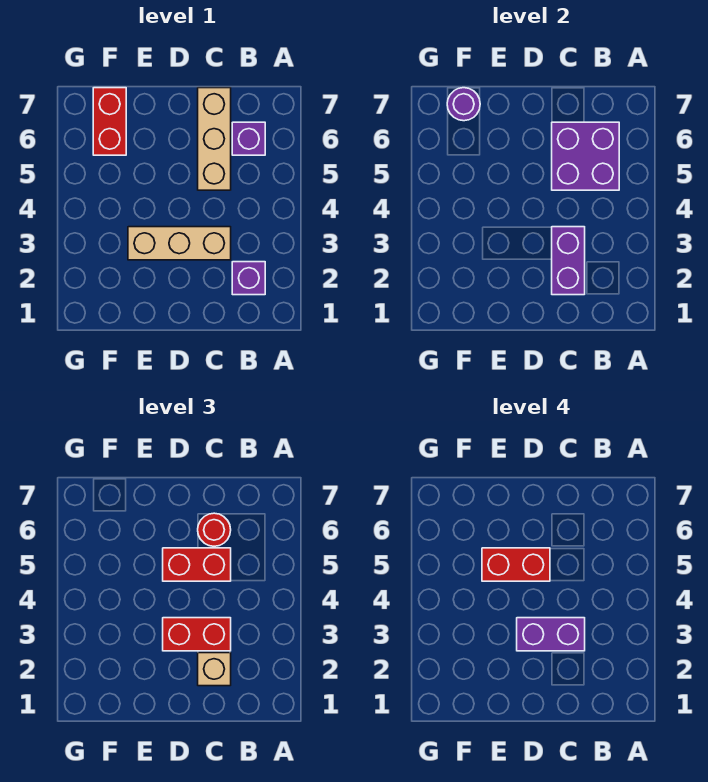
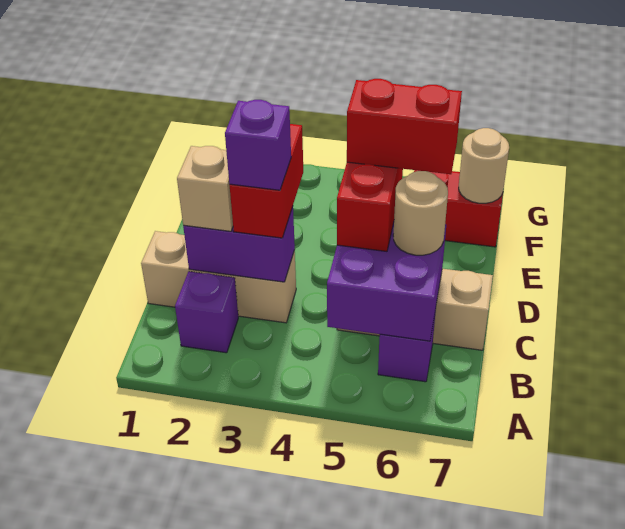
tan 1x3 brick [128,227,231,260] -> tan 1x3 brick turned to [141,231,296,323]
purple 1x2 brick [517,618,585,651] -> purple 1x1 brick [225,100,291,190]
red 1x1 round brick [198,513,231,546] -> tan 1x1 round brick [393,171,448,255]
red 1x2 brick [482,548,550,581] -> red 1x2 brick turned to [347,79,462,174]
purple 1x1 round brick [447,88,480,121] -> tan 1x1 round brick [459,128,509,203]

